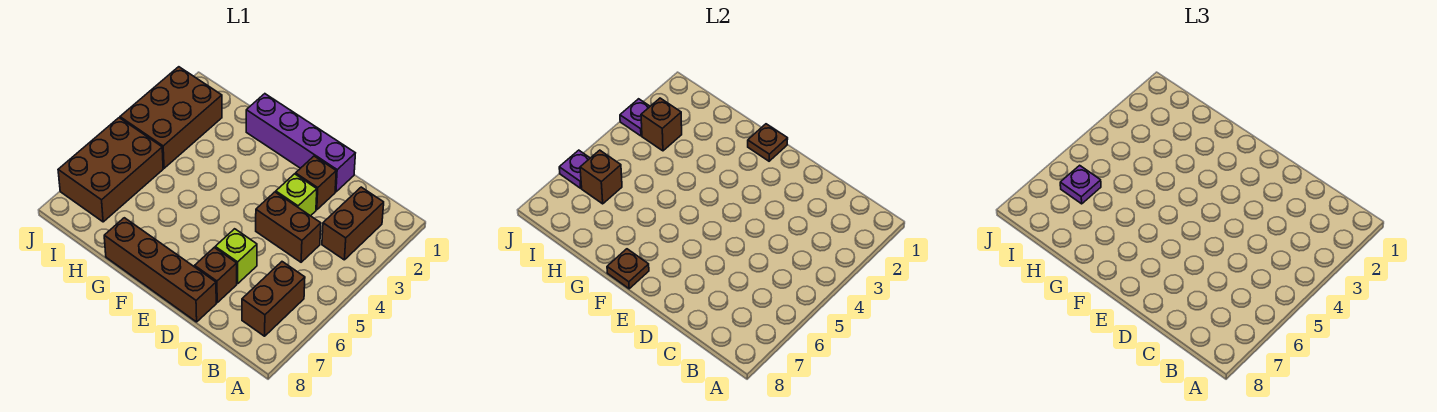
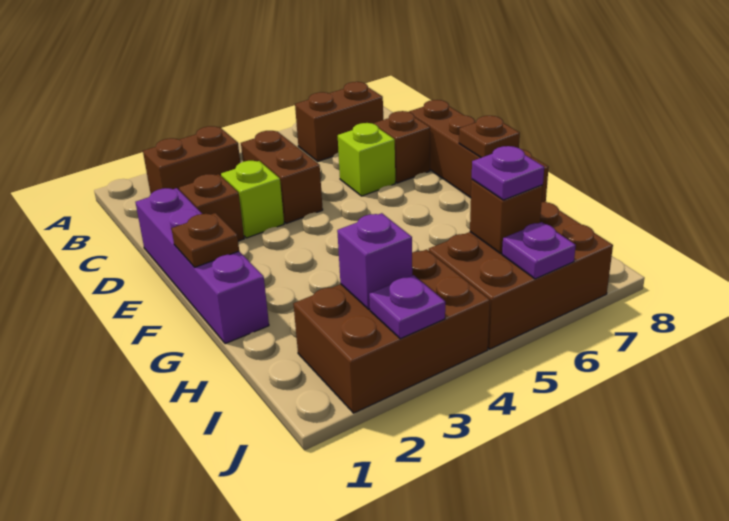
brown 1x1 brick [641,98,682,151] -> purple 1x1 brick [337,213,412,309]

